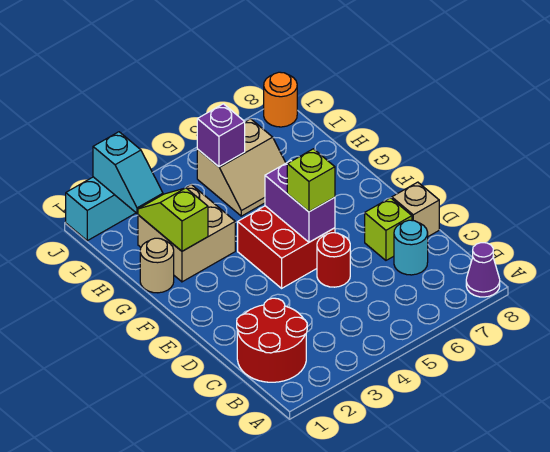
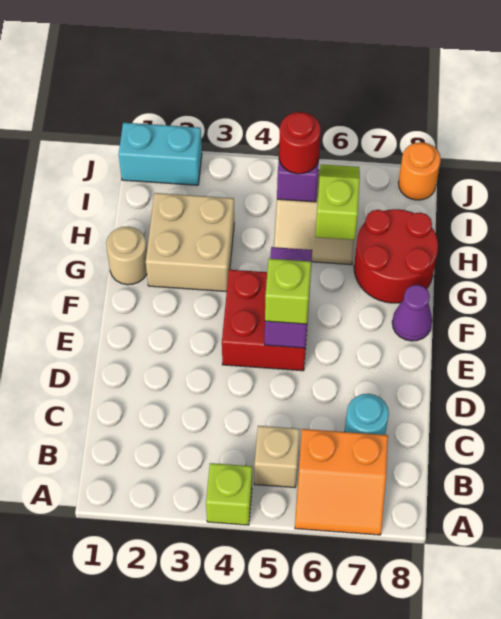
none -> orange 2x2 slope [295,429,388,535]
purple 1x1 cone [466,243,500,297] -> purple 1x1 cone moved to [392,285,432,341]
red 2x2 round brick [237,298,307,382] -> red 2x2 round brick moved to [354,209,438,303]
red 1x1 round brick [317,233,350,287] -> red 1x1 round brick moved to [279,112,321,174]
lime 1x1 brick [365,198,412,260] -> lime 1x1 brick moved to [206,463,252,525]
tan 1x1 brick [392,182,439,236] -> tan 1x1 brick moved to [254,426,300,488]
lime 1x2 slope [138,188,208,251] -> lime 1x2 slope moved to [315,164,360,240]
cyan 1x2 slope [93,132,163,213] -> none

